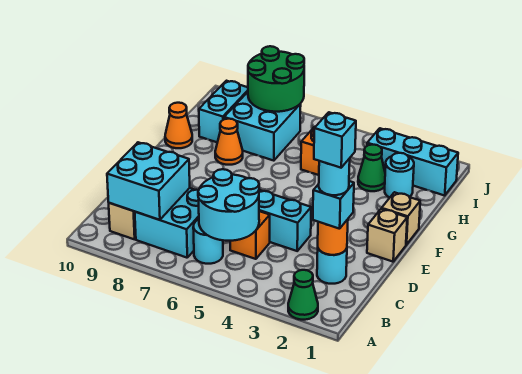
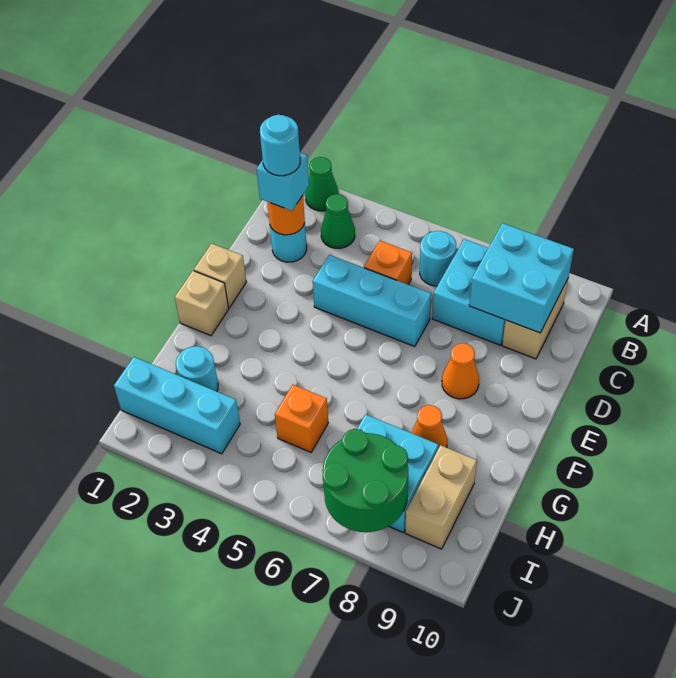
cyan 2x2 round brick [198,169,259,241] -> none
cyan 1x1 brick [314,112,356,168] -> none
orange 1x1 cone [165,103,192,148] -> orange 1x1 cone moved to [442,343,479,399]
green 1x1 cone [358,145,385,191] -> green 1x1 cone moved to [321,194,355,248]
cyan 1x2 brick [199,81,248,142] -> tan 1x2 brick [405,445,477,549]

